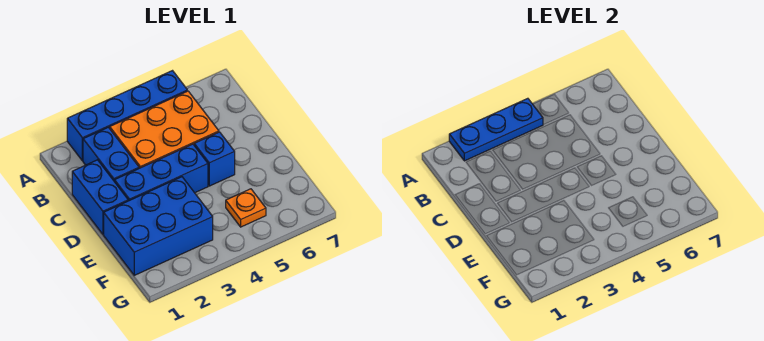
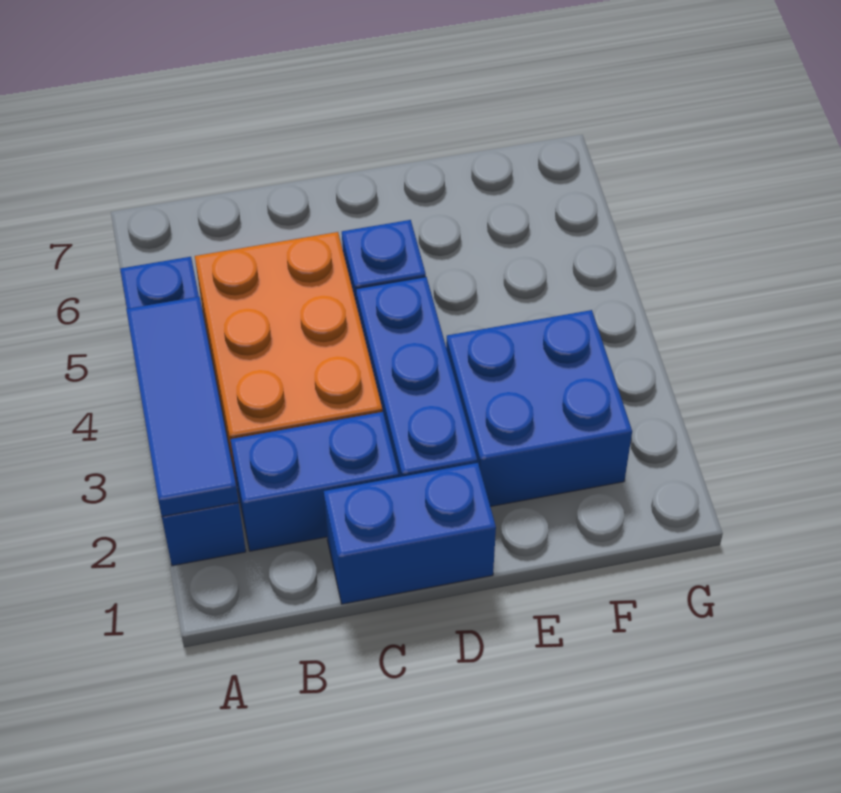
blue 1x3 plate [449,98,543,161] -> blue 1x3 tile [126,297,239,517]
blue 2x3 brick [104,177,213,275] -> blue 2x2 brick [446,310,632,507]
orange 1x1 plate [226,189,266,227] -> none

